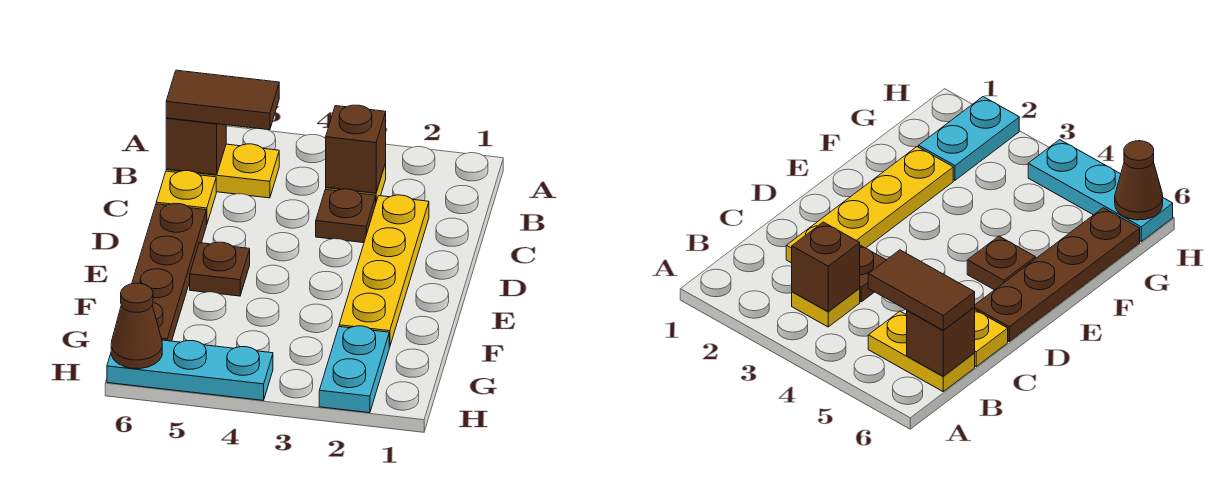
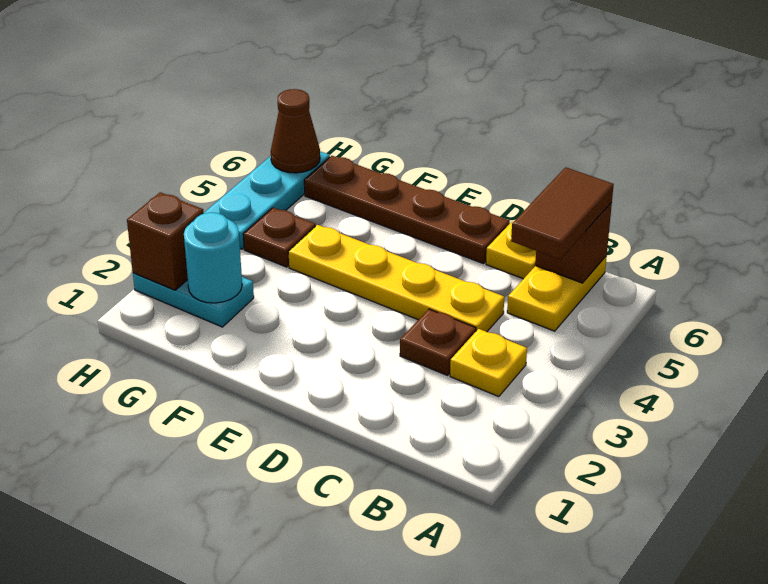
brown 1x1 brick [326,105,386,193] -> brown 1x1 brick moved to [127,192,204,290]
yellow 1x4 plate [339,195,429,347] -> yellow 1x4 plate moved to [288,225,504,332]
brown 1x1 plate [190,242,250,296] -> brown 1x1 plate moved to [243,208,315,267]
none -> cyan 1x1 round brick [184,213,242,303]

